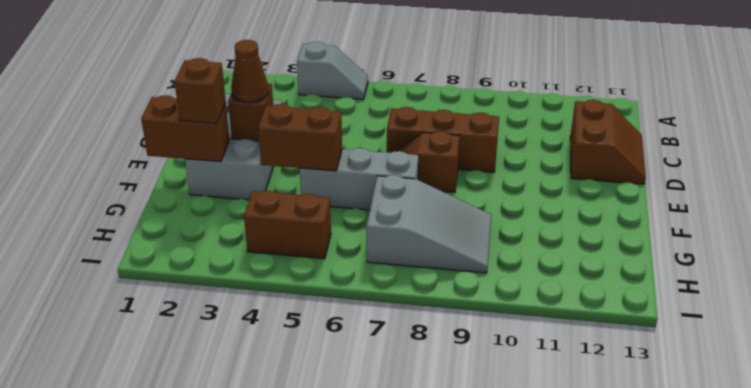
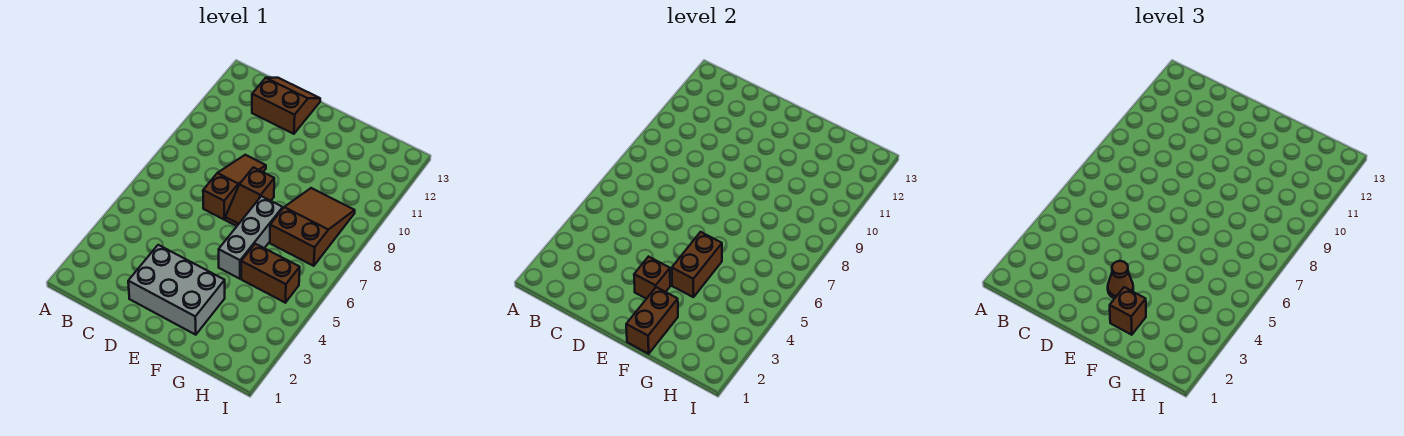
grey 1x2 slope [297,42,368,100] -> none
brown 1x3 brick [387,107,499,172] -> brown 1x3 slope [203,155,266,219]
grey 2x3 slope [367,175,491,273] -> brown 2x3 slope [270,188,355,266]
brown 1x2 brick [244,190,331,259] -> brown 1x2 brick turned to [241,244,300,303]

